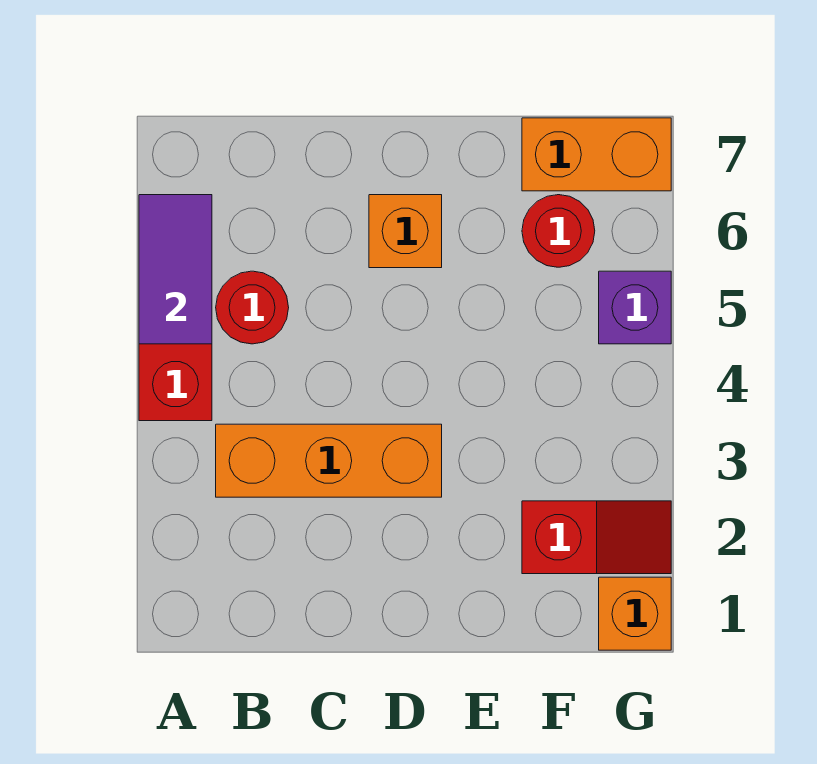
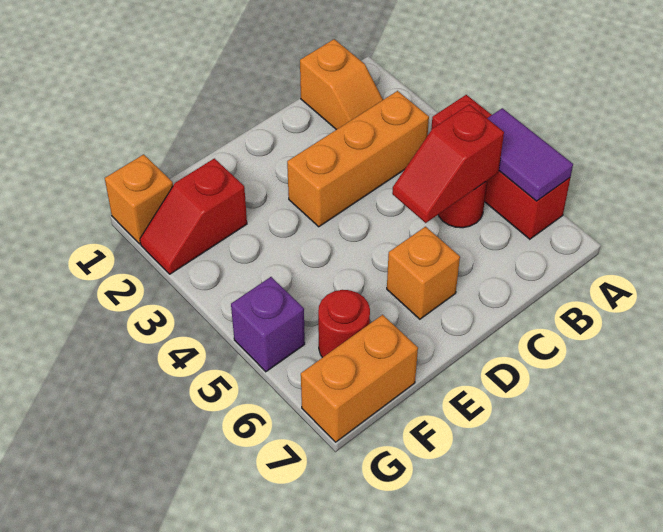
none -> orange 1x2 slope [300,39,383,130]
none -> red 1x2 slope [392,104,504,223]

